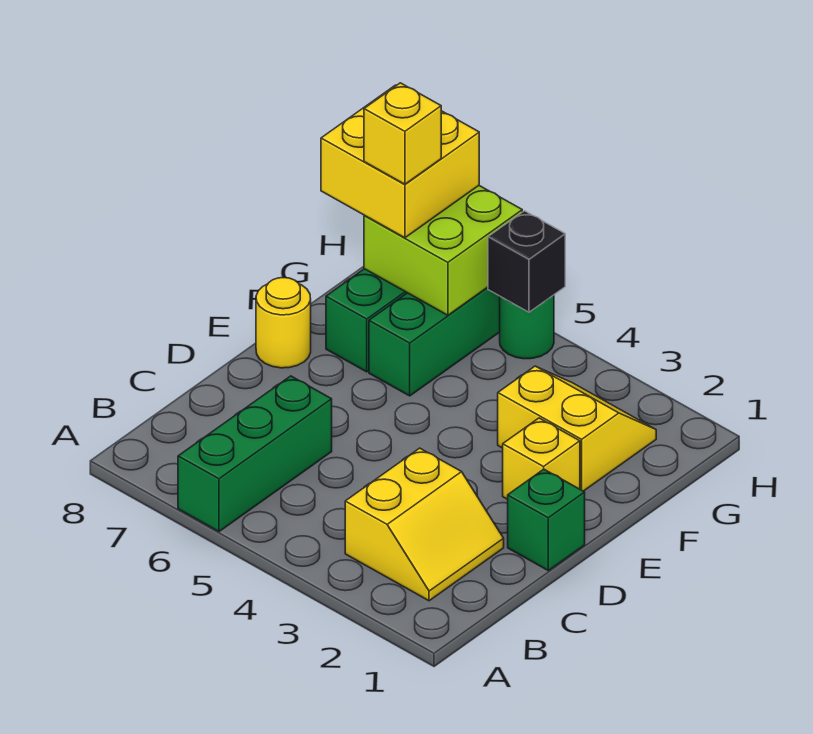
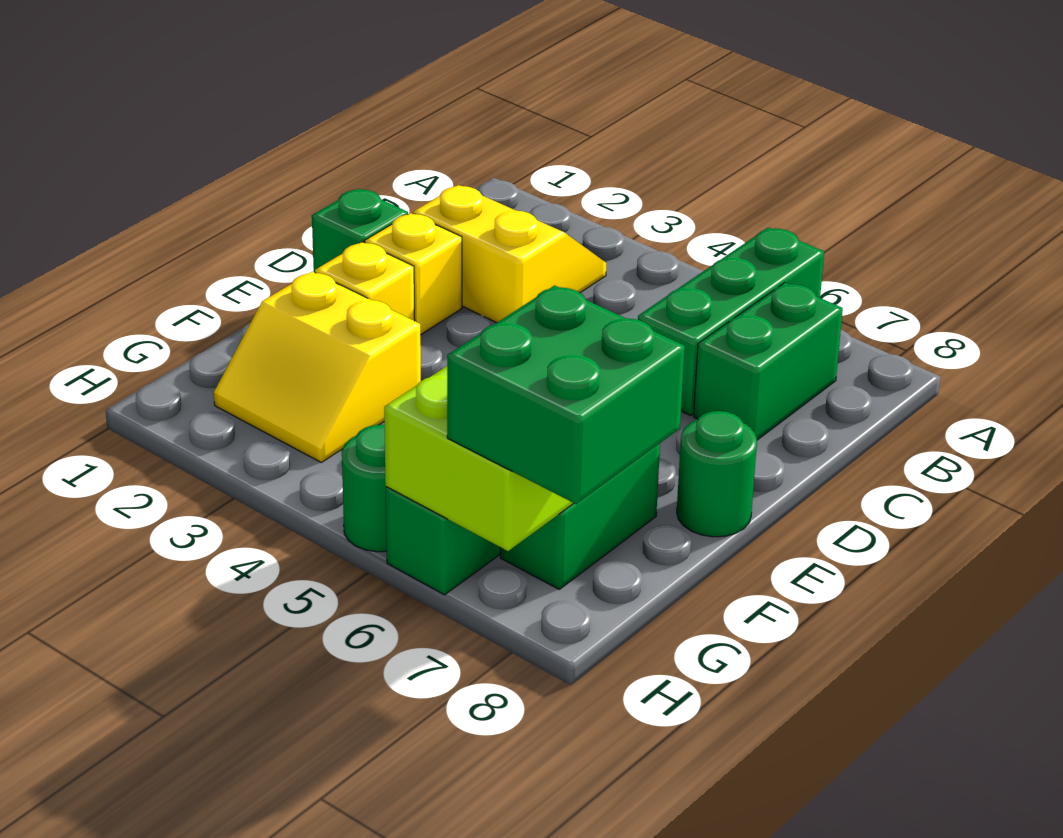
yellow 2x2 slope [345,448,504,601] -> yellow 2x2 slope turned to [413,185,606,323]
none -> green 1x2 brick [694,283,843,440]
yellow 1x1 round brick [256,278,311,368] -> green 1x1 round brick [677,411,757,537]
yellow 2x2 brick [321,85,479,238] -> green 2x2 brick [447,285,685,504]
yellow 1x1 brick [364,83,441,184] -> yellow 1x1 brick moved to [365,213,462,335]
black 1x1 brick [488,211,565,312] -> none

